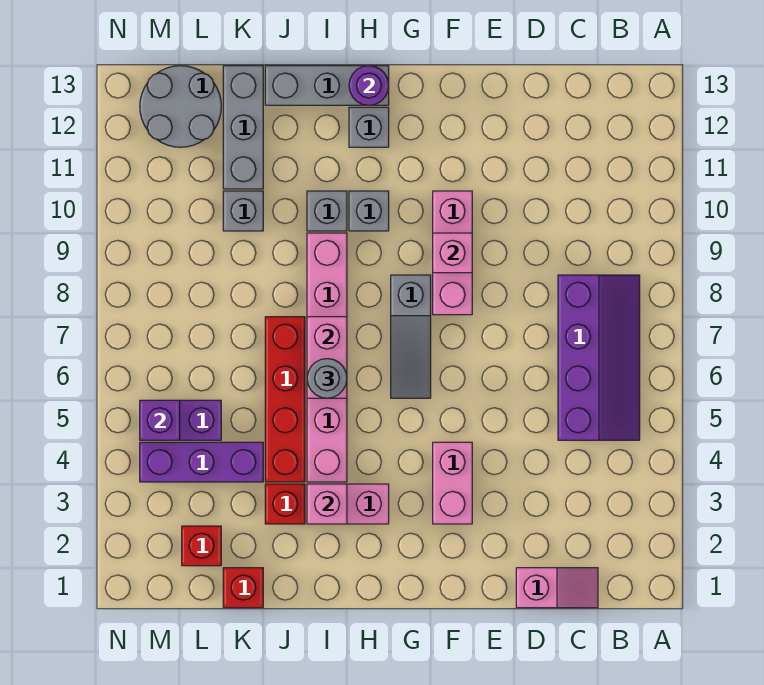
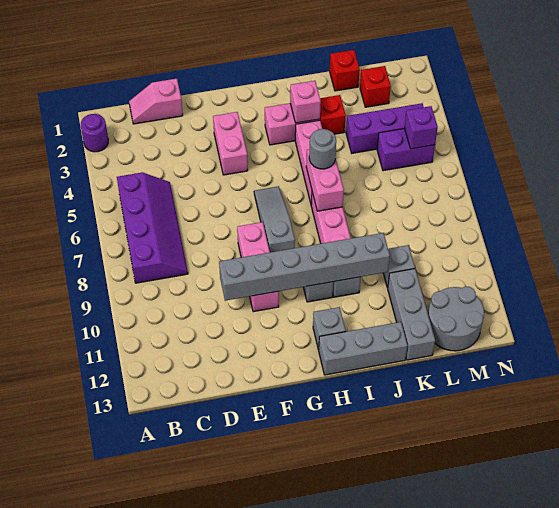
purple 2x4 slope [558,275,640,440] -> purple 2x4 slope turned to [117,172,188,283]
none -> grey 1x6 brick [219,233,390,301]
pink 1x1 brick [433,233,472,273] -> none
purple 1x1 round brick [349,66,389,105] -> purple 1x1 round brick moved to [81,114,108,152]
red 1x4 brick [265,317,305,482] -> none

